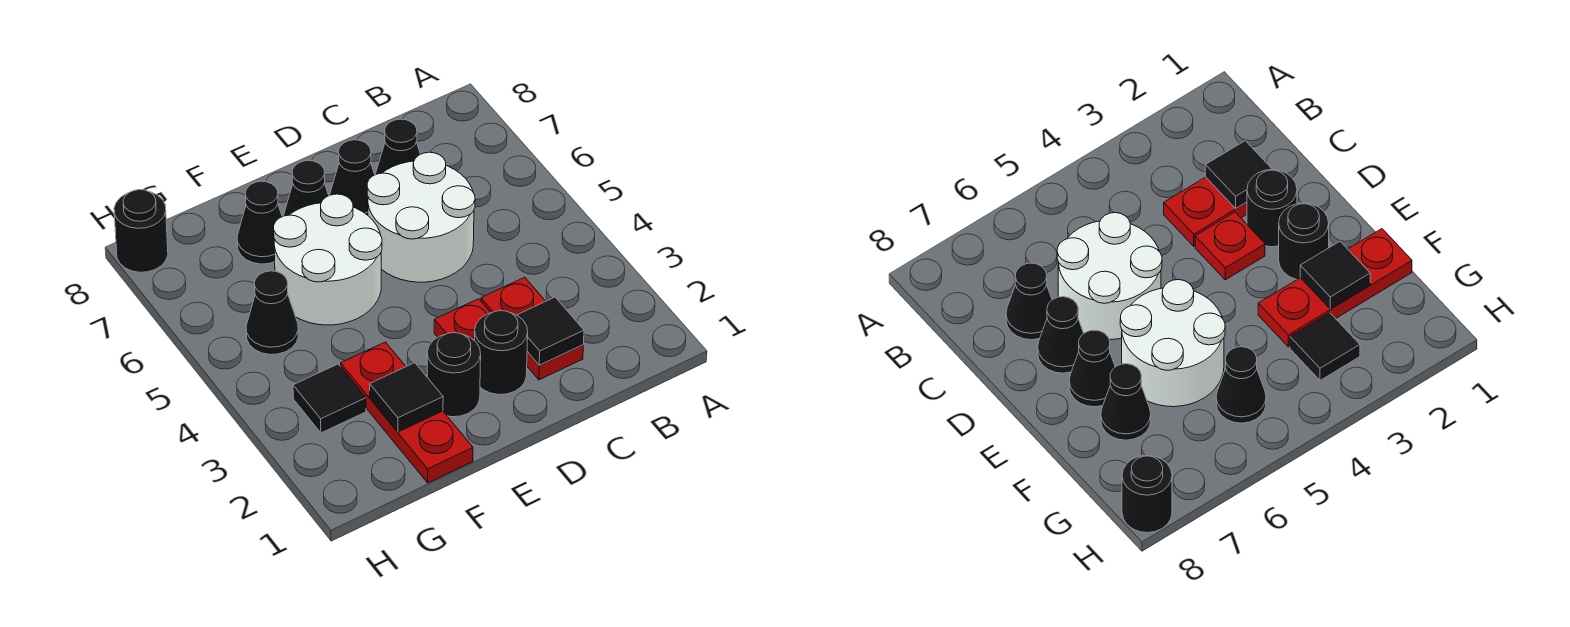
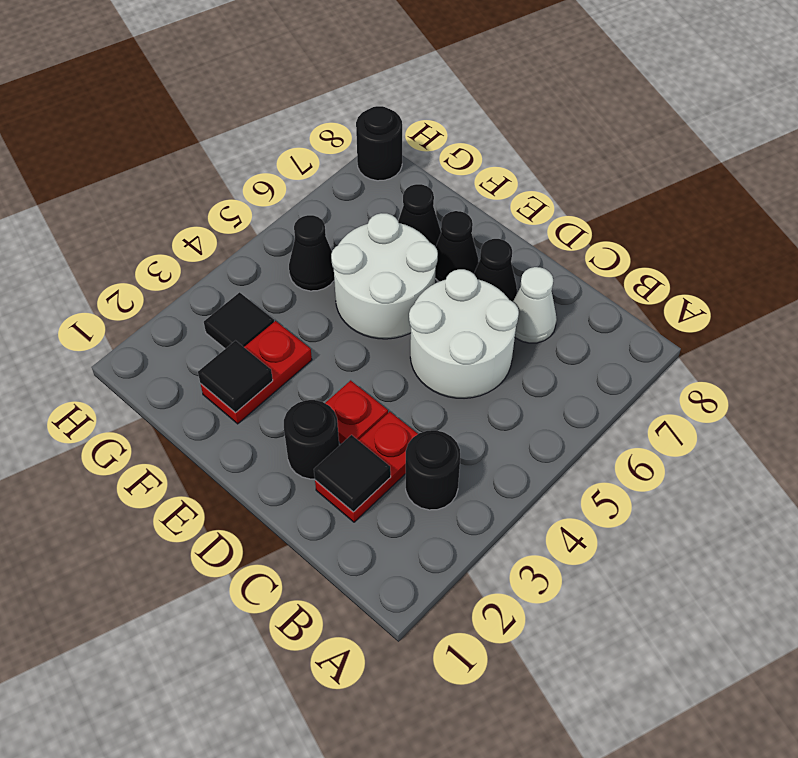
black 1x1 cone [375,119,420,175] -> white 1x1 cone [513,267,557,343]
black 1x1 round brick [427,333,481,417] -> black 1x1 round brick moved to [406,430,460,510]
red 1x3 plate [341,342,473,483] -> red 1x2 plate [201,321,312,424]

